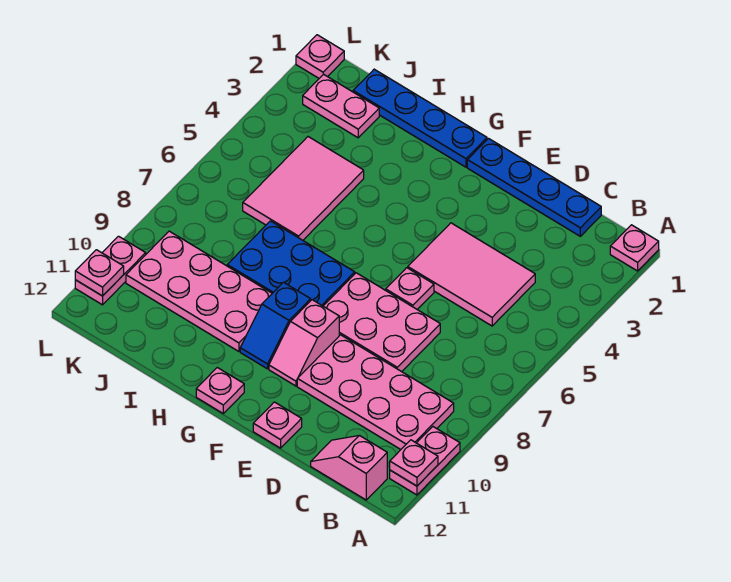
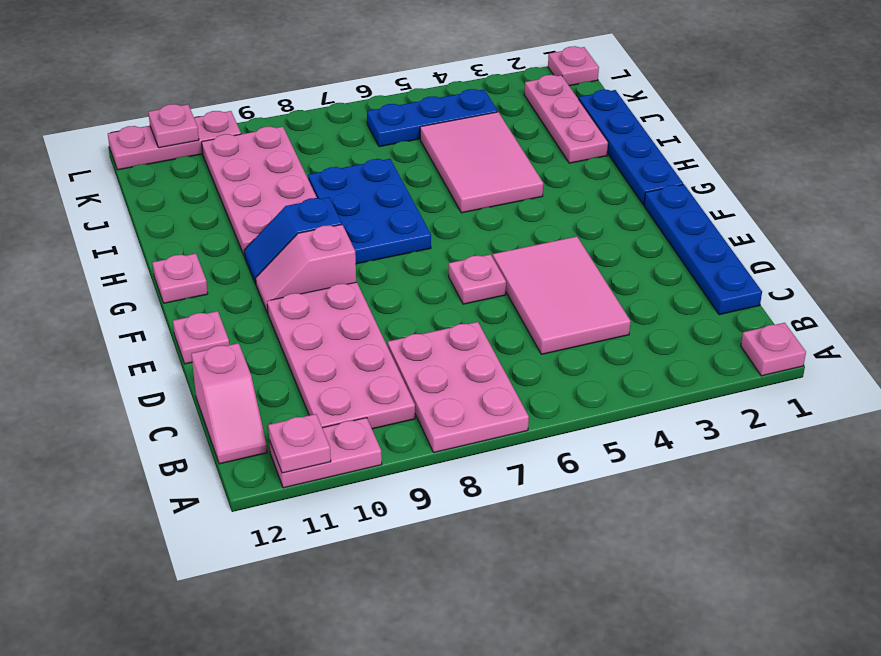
pink 1x2 slope [311,435,387,500] -> pink 1x2 slope turned to [191,343,267,464]
pink 2x3 plate [324,273,440,372] -> pink 2x3 plate moved to [388,322,529,452]
pink 2x3 tile [243,137,364,240] -> pink 2x3 tile turned to [420,112,543,213]
pink 1x2 plate [303,74,379,138] -> pink 1x3 plate [524,75,608,163]
none -> blue 1x3 plate [367,89,498,147]
pink 1x2 plate [75,236,146,305] -> pink 1x3 plate [108,111,241,170]

